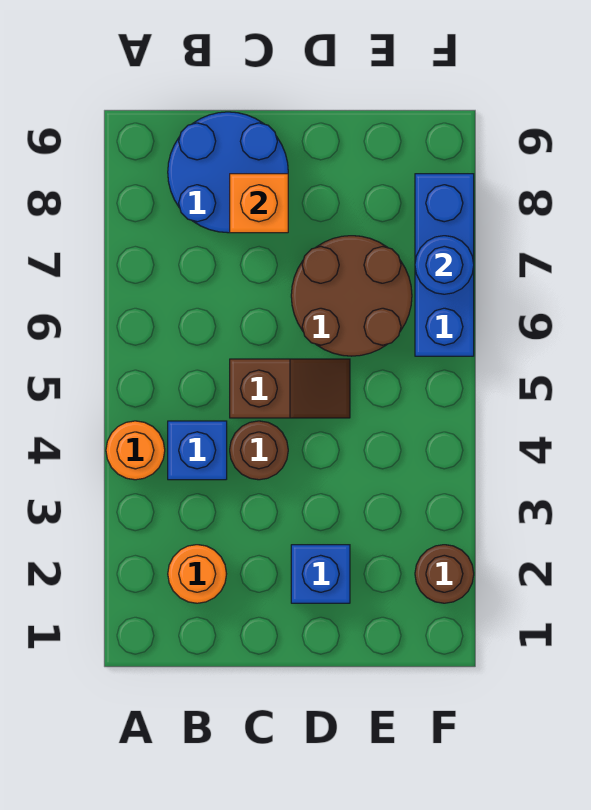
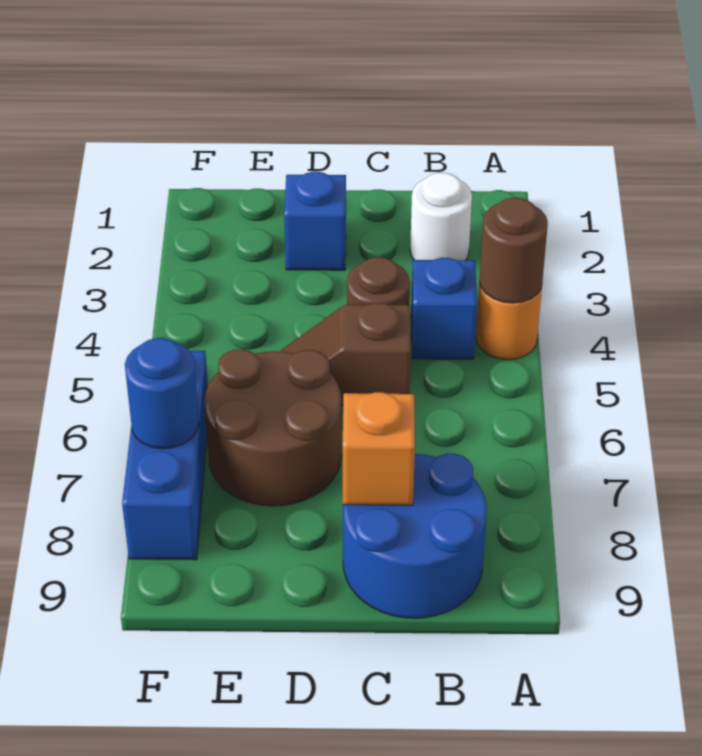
orange 1x1 round brick [168,545,226,603] -> white 1x1 round brick [410,173,472,260]
brown 1x1 round brick [415,545,474,603] -> brown 1x1 round brick moved to [479,198,548,303]

